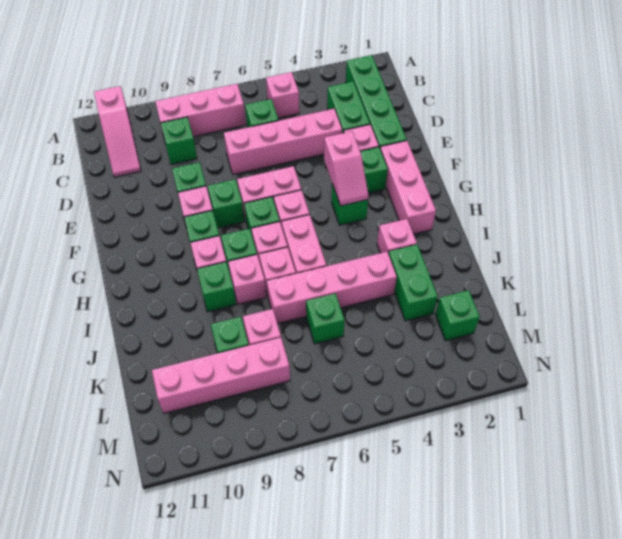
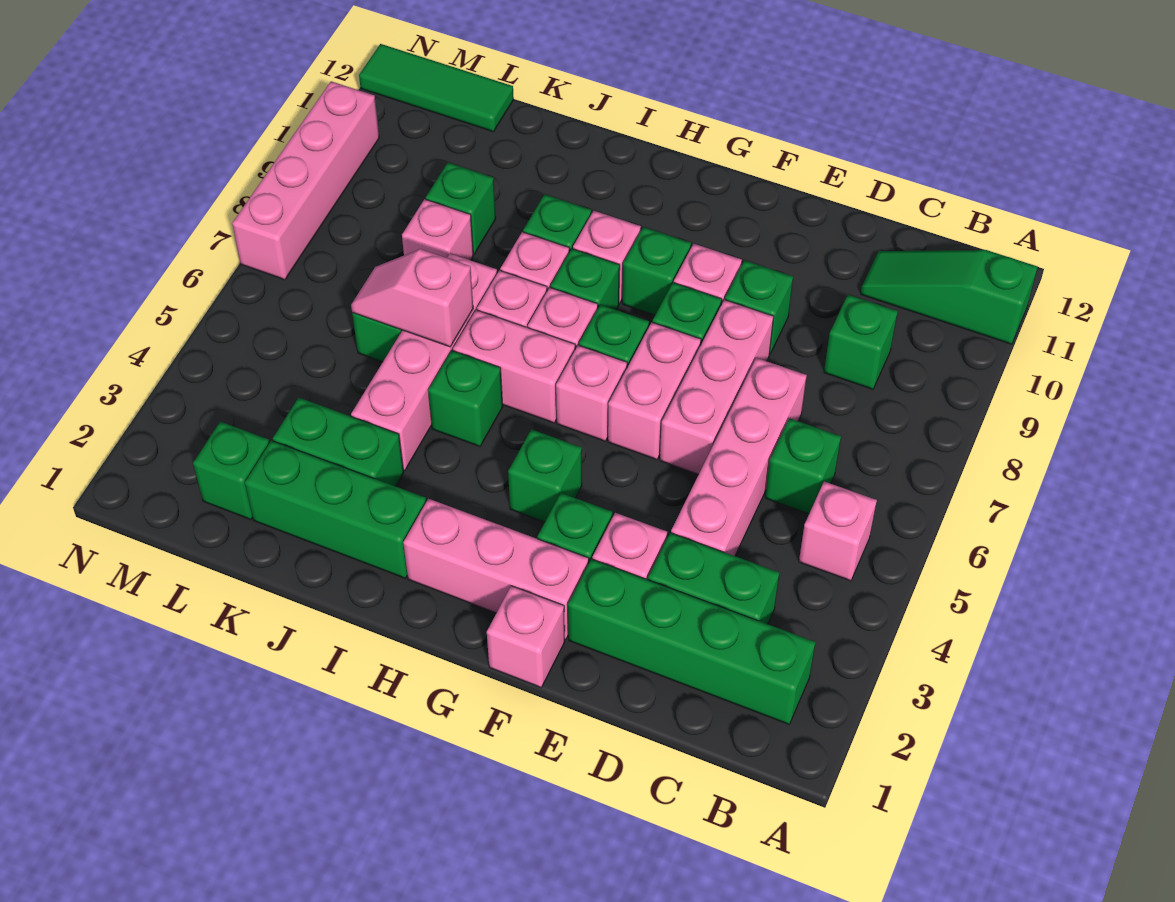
pink 1x3 slope [94,86,141,177] -> green 1x3 slope [861,250,1038,344]
pink 1x3 brick [155,84,246,137] -> pink 1x3 brick moved to [660,300,774,475]
pink 1x2 slope [324,131,369,206] -> pink 1x2 slope moved to [351,249,473,347]
none -> green 1x3 brick [245,440,426,578]
pink 1x1 brick [377,219,417,254] -> pink 1x1 brick moved to [487,586,565,687]
none -> green 1x1 brick [428,351,503,446]
pink 1x4 brick [152,338,290,413] -> pink 1x4 brick moved to [232,81,379,280]
none -> green 1x3 tile [359,44,514,132]

